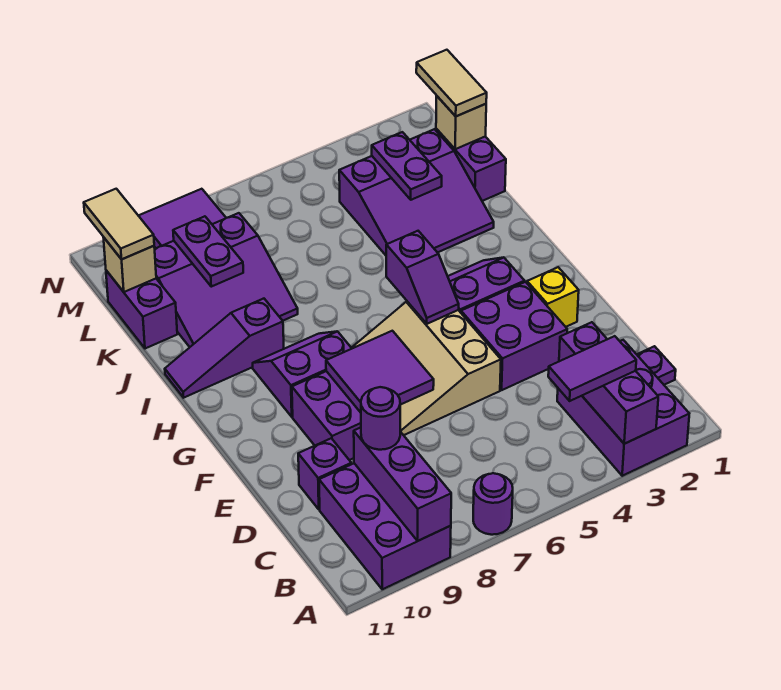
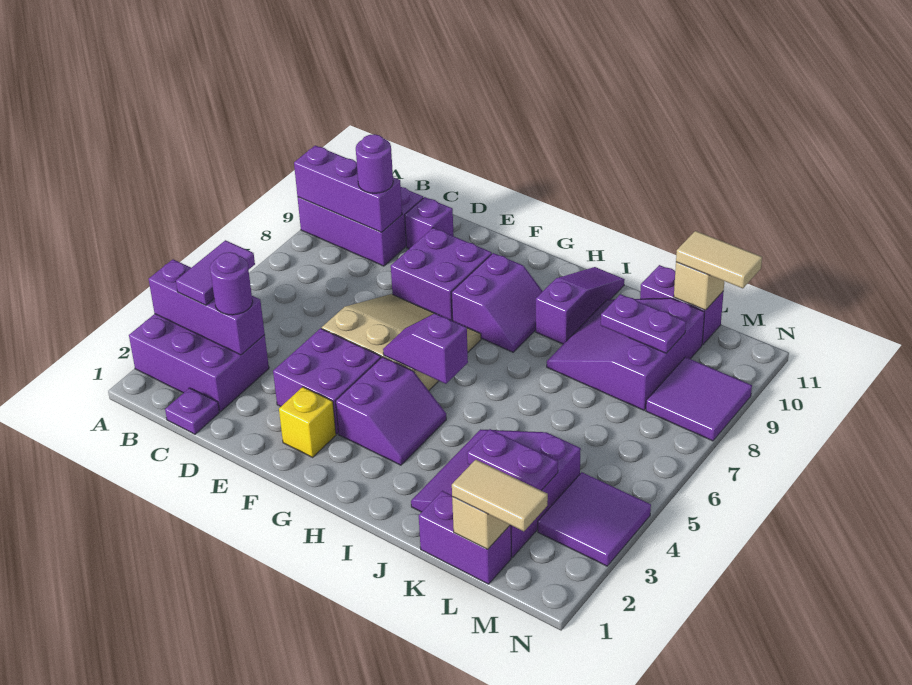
purple 1x1 round brick [473,473,513,535] -> purple 1x1 round brick moved to [210,252,253,315]
purple 2x2 tile [326,331,434,413] -> purple 2x2 tile moved to [538,472,651,566]

